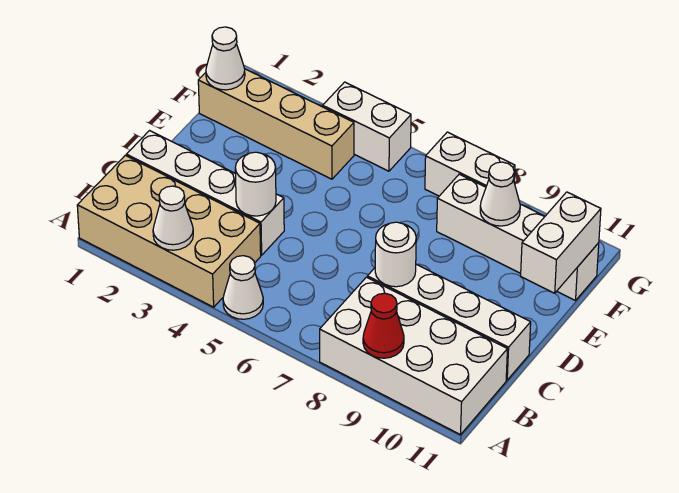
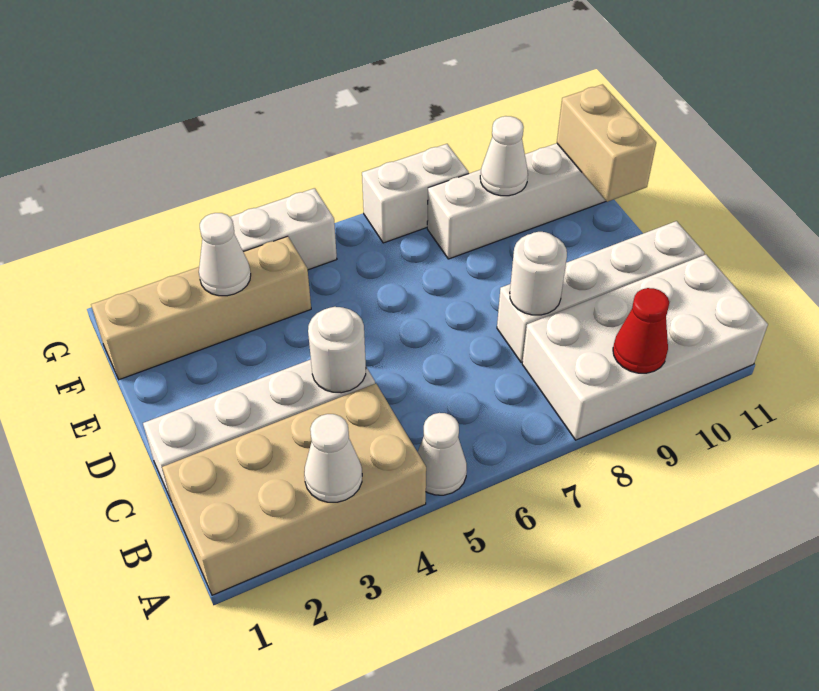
white 1x2 brick [521,192,601,293] -> tan 1x2 brick [557,85,656,202]
white 1x1 cone [206,27,245,90] -> white 1x1 cone moved to [199,213,251,296]

